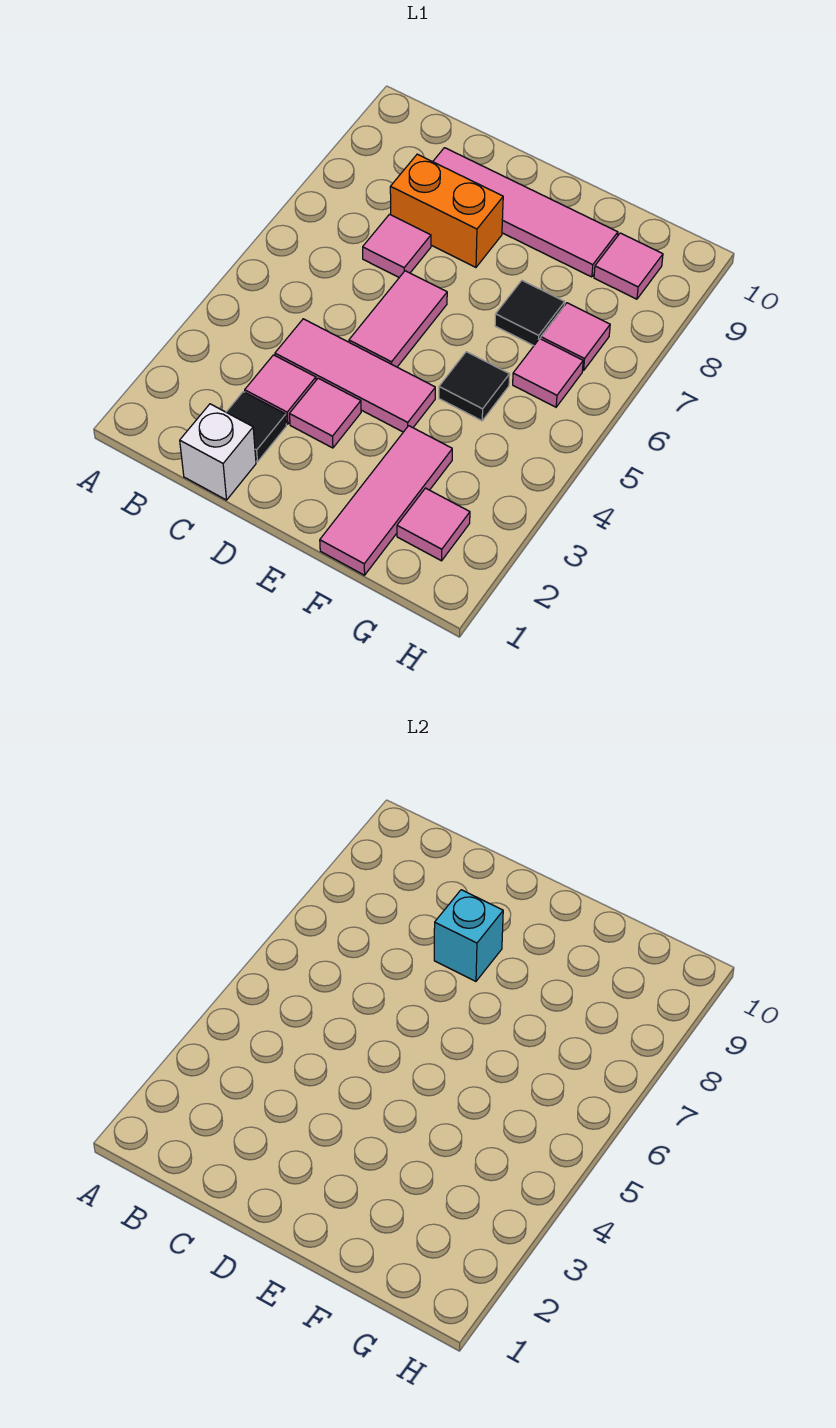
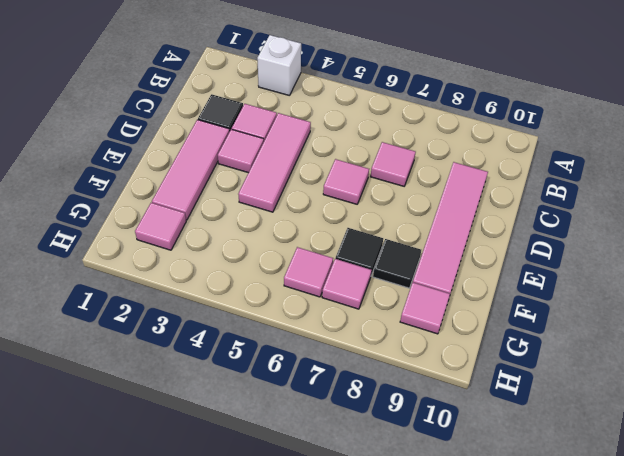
white 1x1 brick [180,404,256,500] -> white 1x1 brick moved to [257,35,301,96]
orange 1x2 brick [390,154,503,267] -> none
pink 1x2 tile [349,271,447,367] -> pink 1x1 tile [323,159,369,204]
cyan 1x1 brick [434,890,503,981] -> none
pink 1x3 tile [320,426,452,575] -> pink 1x3 tile turned to [152,120,230,220]
black 1x1 tile [439,352,510,421] -> black 1x1 tile moved to [373,239,421,288]

